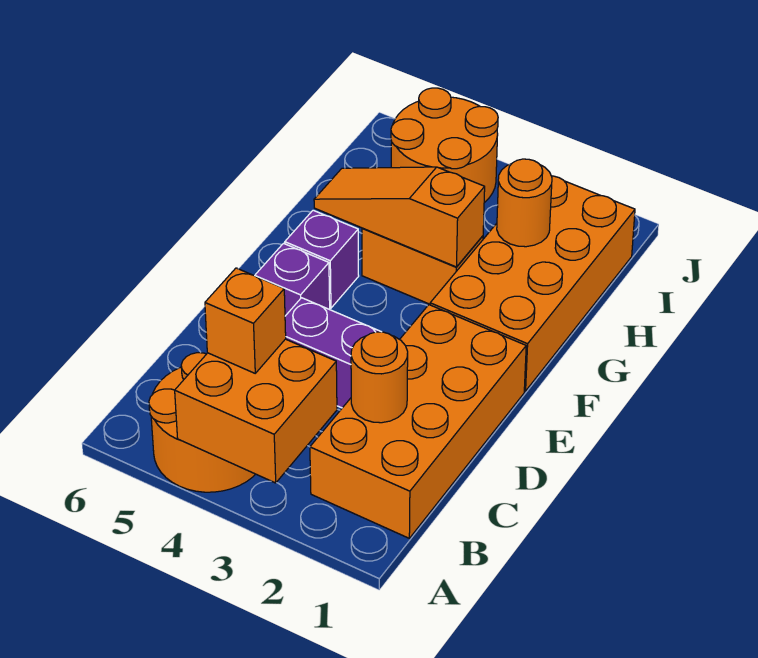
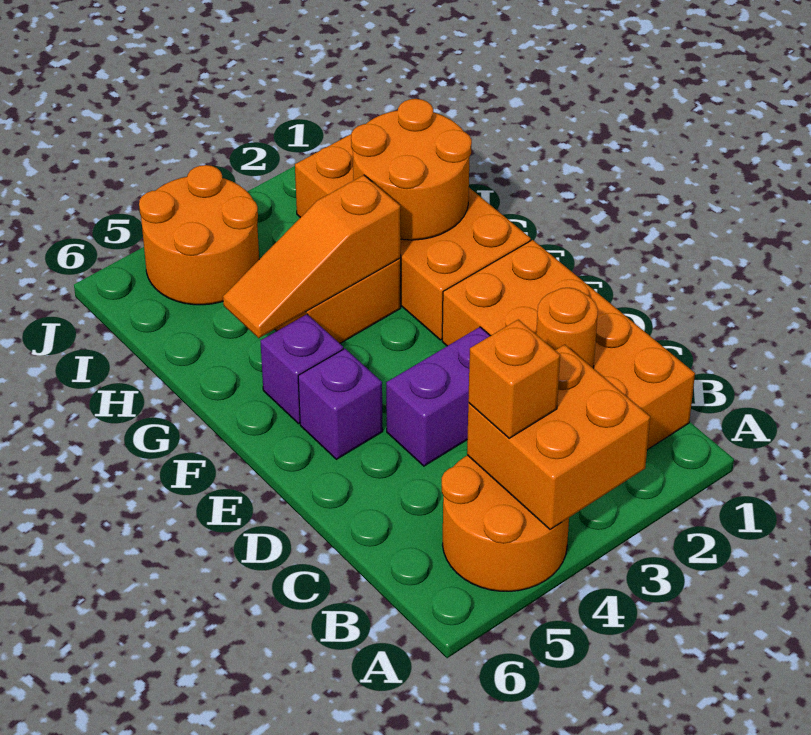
orange 1x1 round brick [497,159,552,247] -> orange 2x2 round brick [351,99,472,240]

